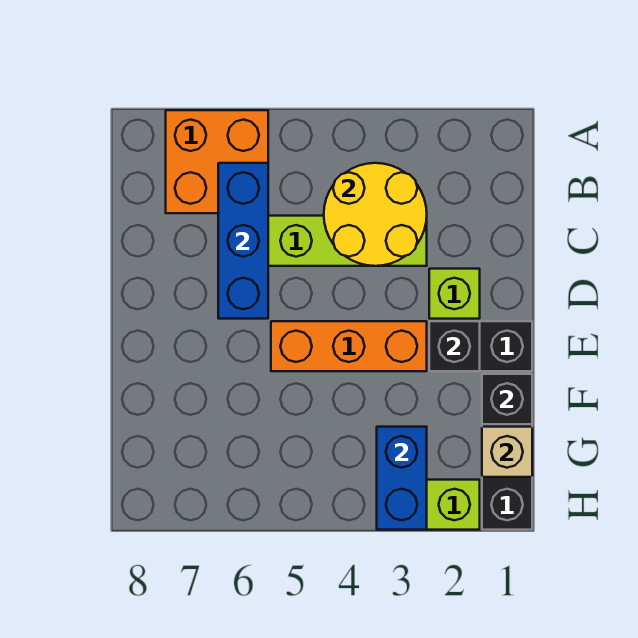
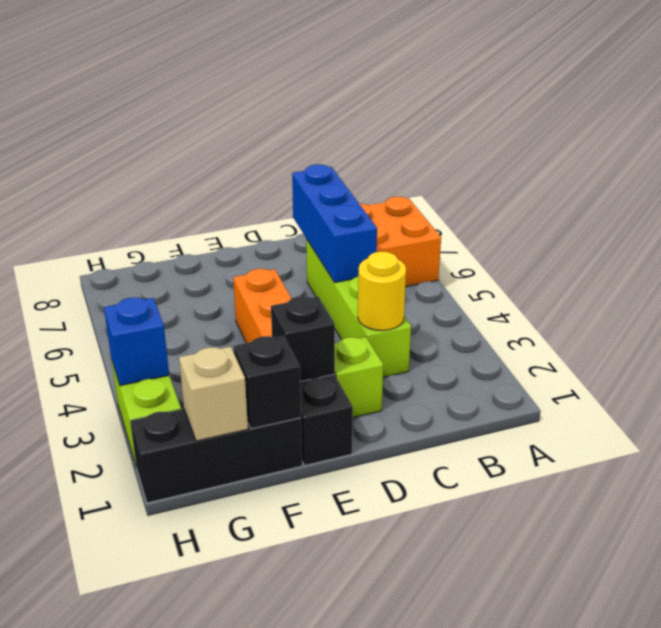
yellow 2x2 round brick [324,163,427,266] -> yellow 1x1 round brick [358,252,406,331]
blue 1x3 brick [218,163,268,319] -> blue 1x3 brick turned to [292,164,377,283]
blue 1x2 brick [377,427,427,530] -> blue 1x1 brick [104,298,169,386]

